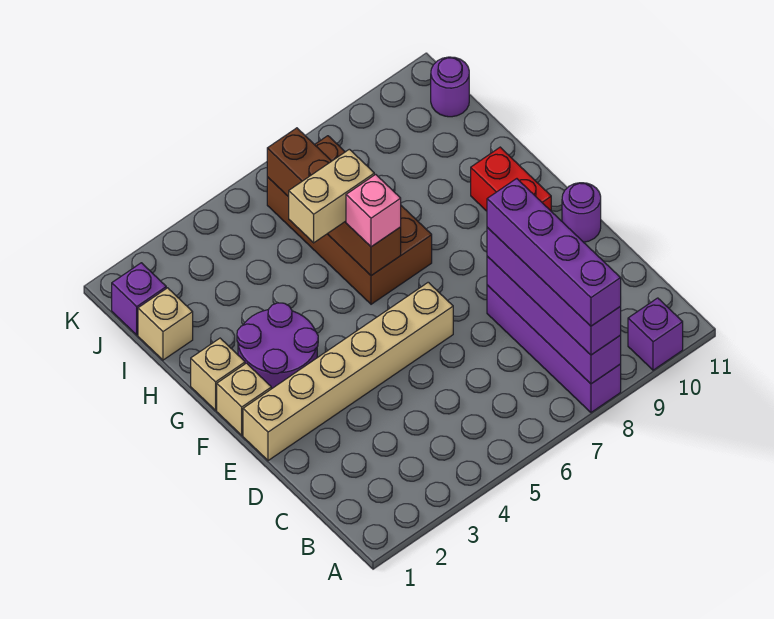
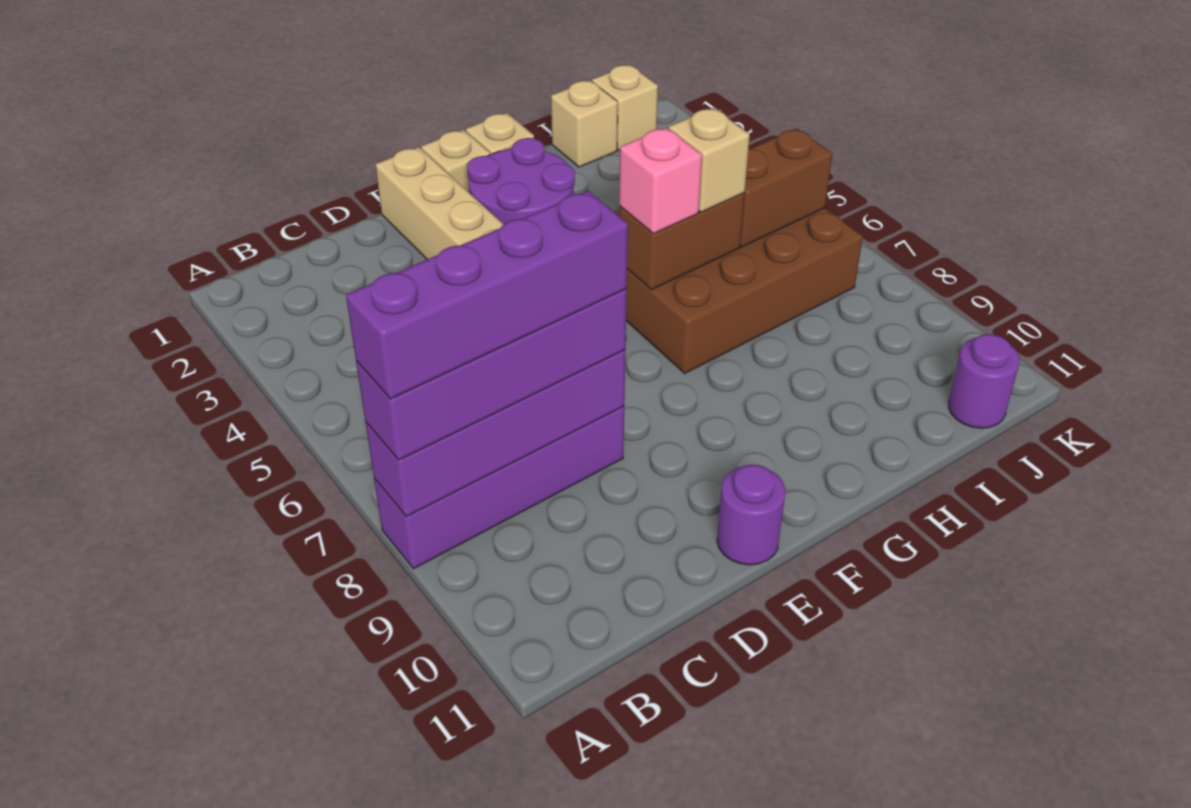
purple 1x1 brick [628,298,683,370] -> none
red 1x2 brick [471,147,551,211] -> none
tan 1x2 brick [289,149,374,243] -> tan 1x1 brick [669,108,750,212]
purple 1x1 brick [112,263,166,335] -> tan 1x1 brick [592,65,658,150]

